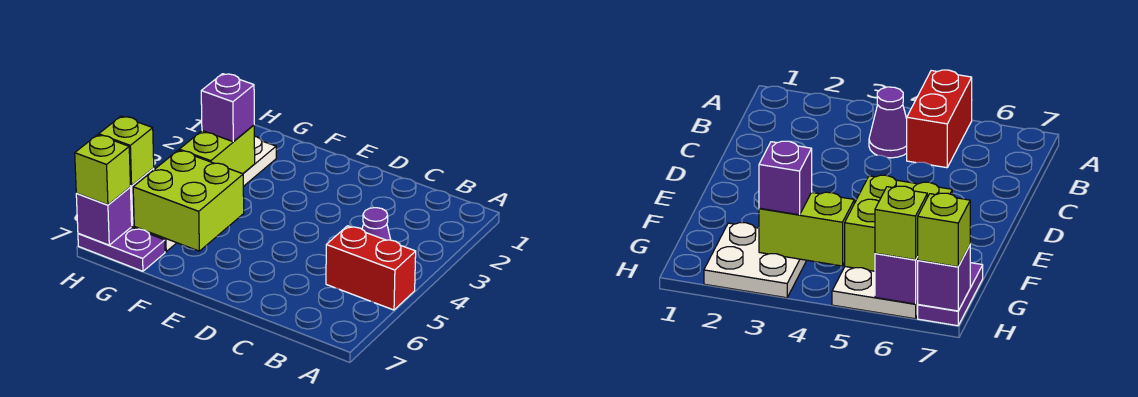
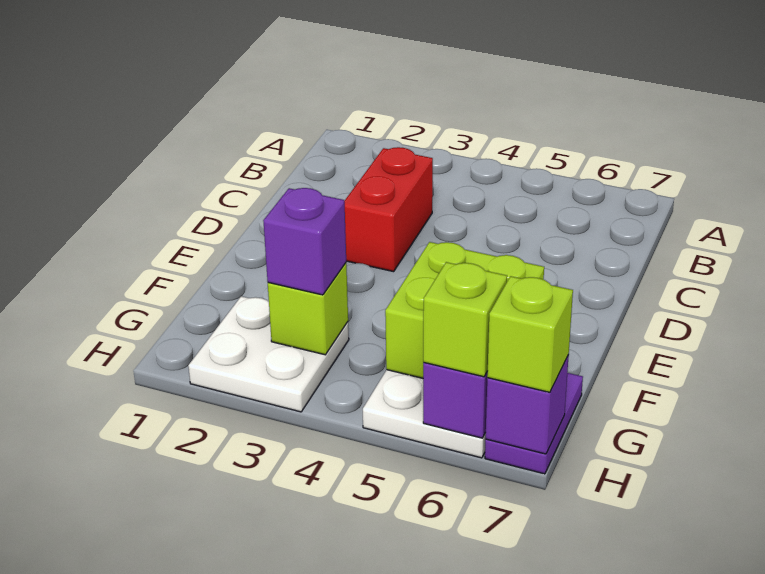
red 1x2 brick [326,226,416,310] -> red 1x2 brick moved to [344,147,433,272]
purple 1x1 cone [362,208,391,240] -> none
lime 1x2 brick [179,125,255,174] -> lime 1x1 brick [268,263,348,355]

